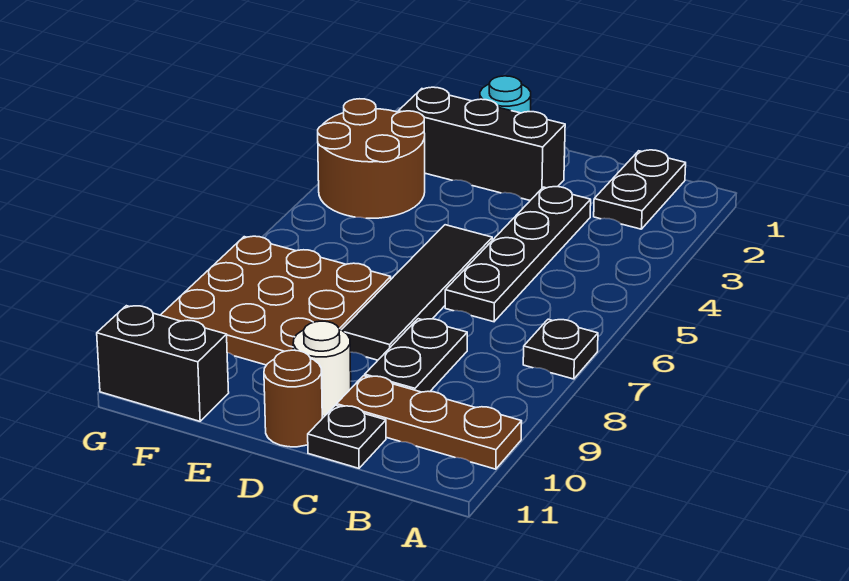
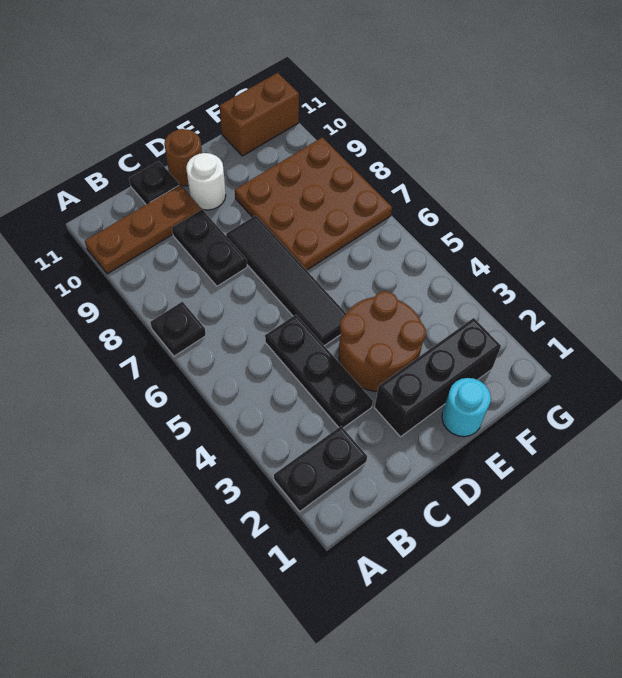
black 1x2 plate [594,150,686,229] -> black 1x2 plate turned to [274,426,367,511]
black 1x4 plate [445,187,591,322] -> black 1x3 plate [265,315,373,428]
brown 2x2 round brick [318,99,425,218] -> brown 2x2 round brick moved to [339,291,426,391]
black 1x2 brick [97,306,229,421] -> brown 1x2 brick [220,73,299,156]

